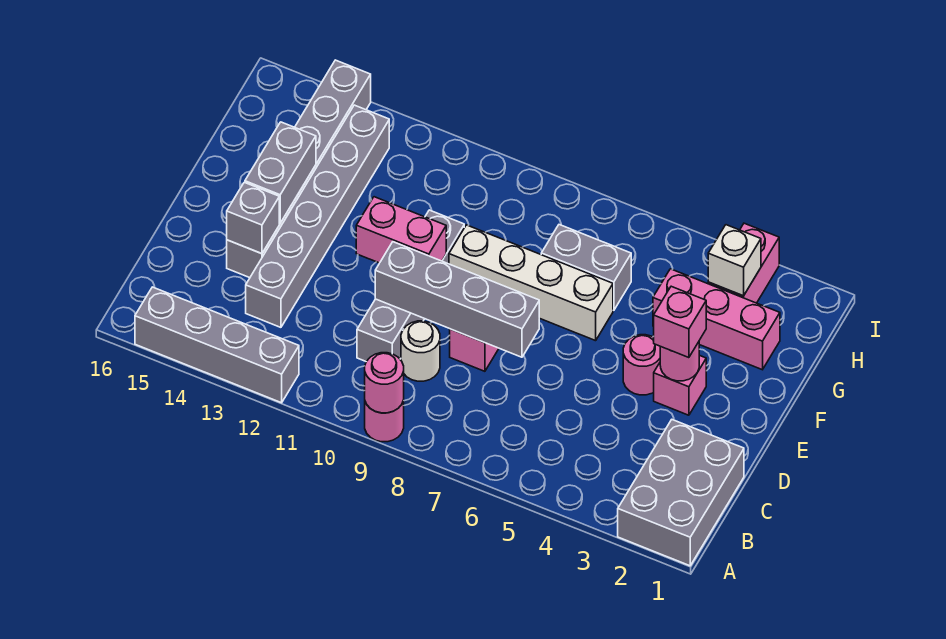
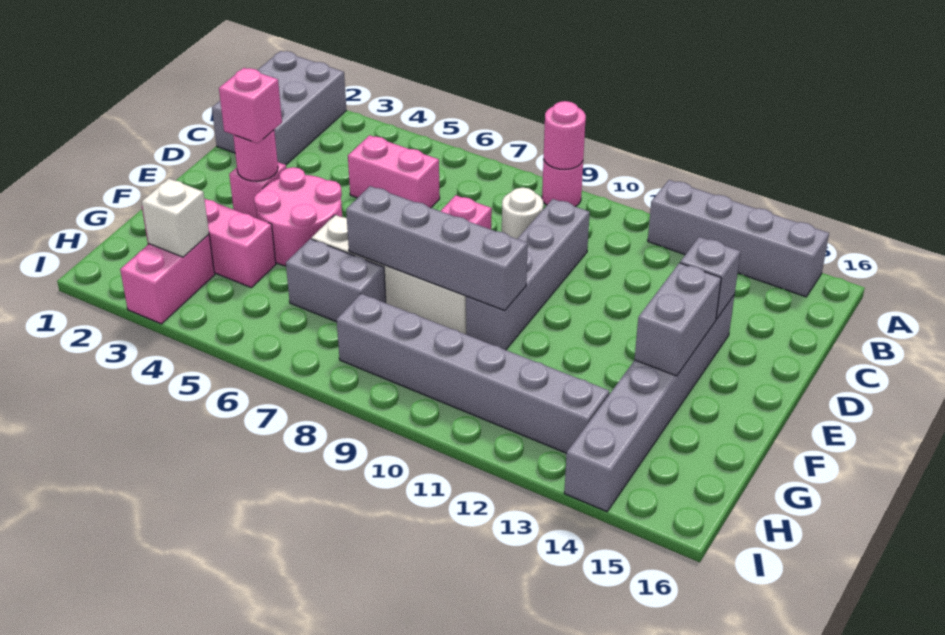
grey 1x6 brick [246,105,389,327] -> grey 1x6 brick turned to [337,294,609,453]
grey 1x4 brick [375,242,539,357] -> grey 1x4 brick moved to [346,186,528,311]
pink 1x1 round brick [623,335,660,395] -> pink 2x2 round brick [254,167,342,266]
pink 1x2 brick [356,197,446,263] -> pink 1x2 brick moved to [348,135,440,208]

